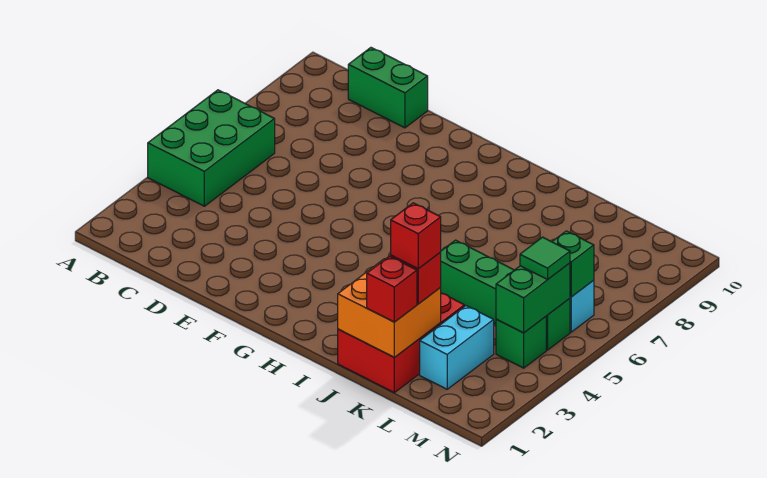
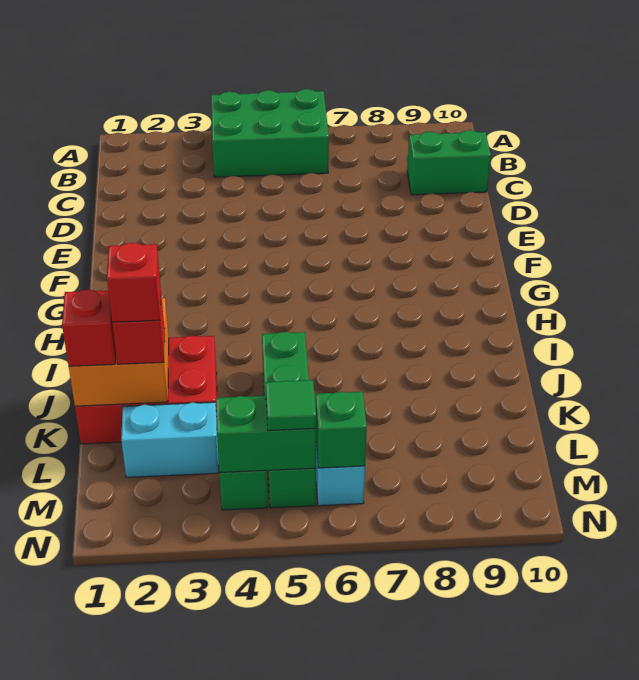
green 1x2 brick [348,47,428,128] -> green 1x2 brick turned to [407,130,491,195]

